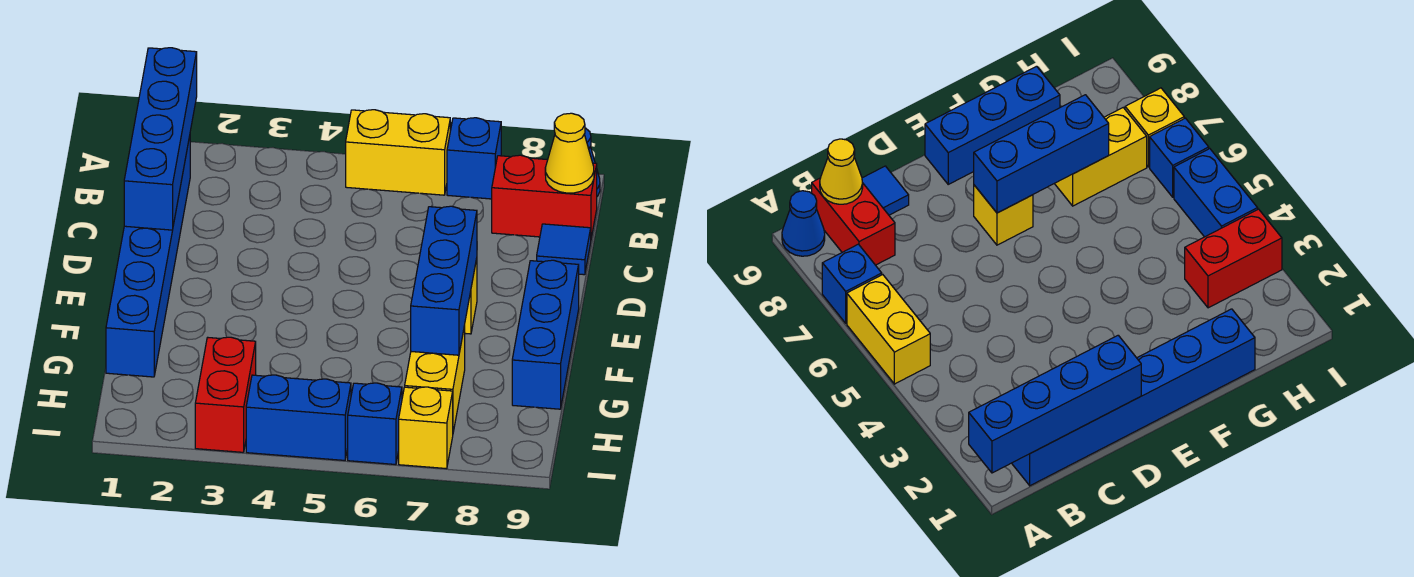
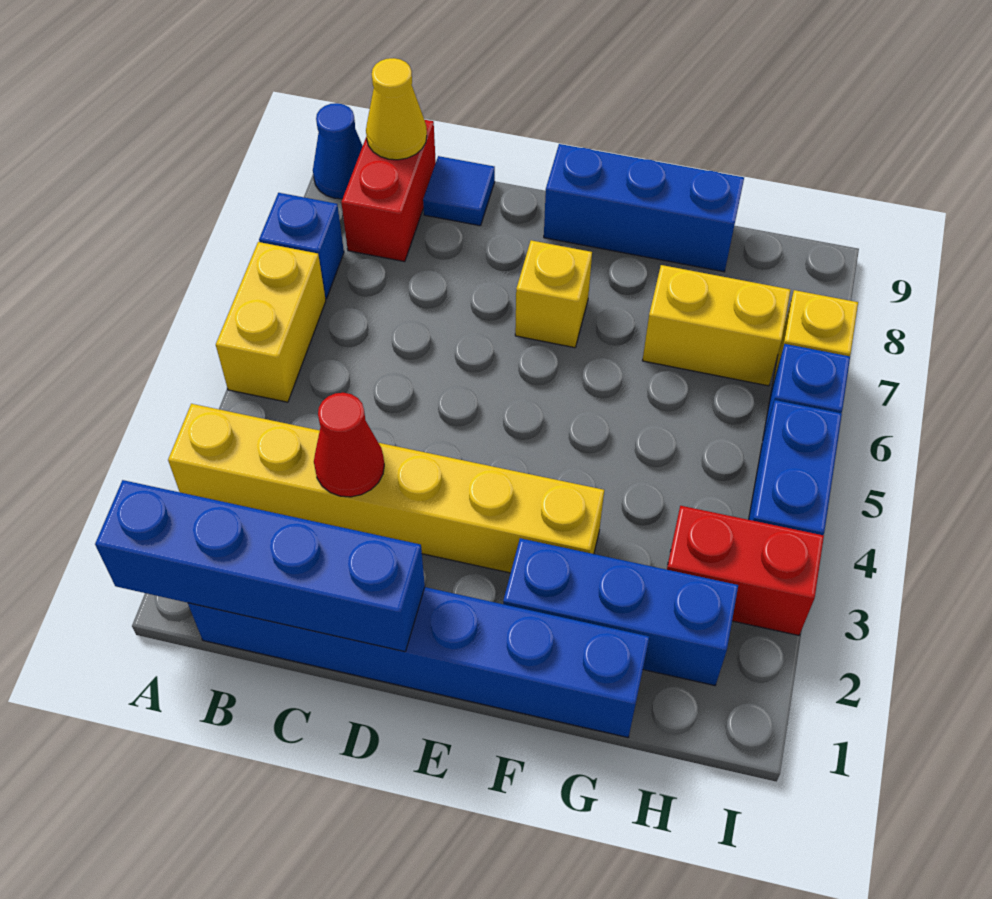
none -> yellow 1x6 brick [168,404,604,573]
none -> red 1x1 cone [314,393,384,497]
blue 1x3 brick [411,206,477,355] -> blue 1x3 brick moved to [503,538,738,685]

